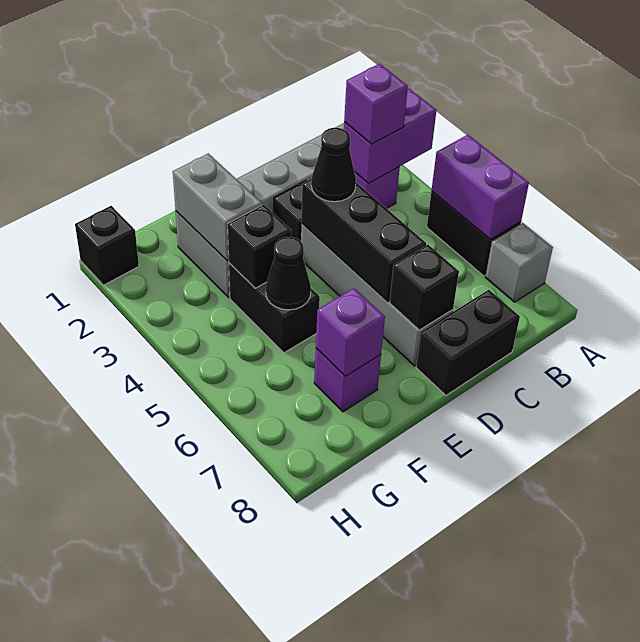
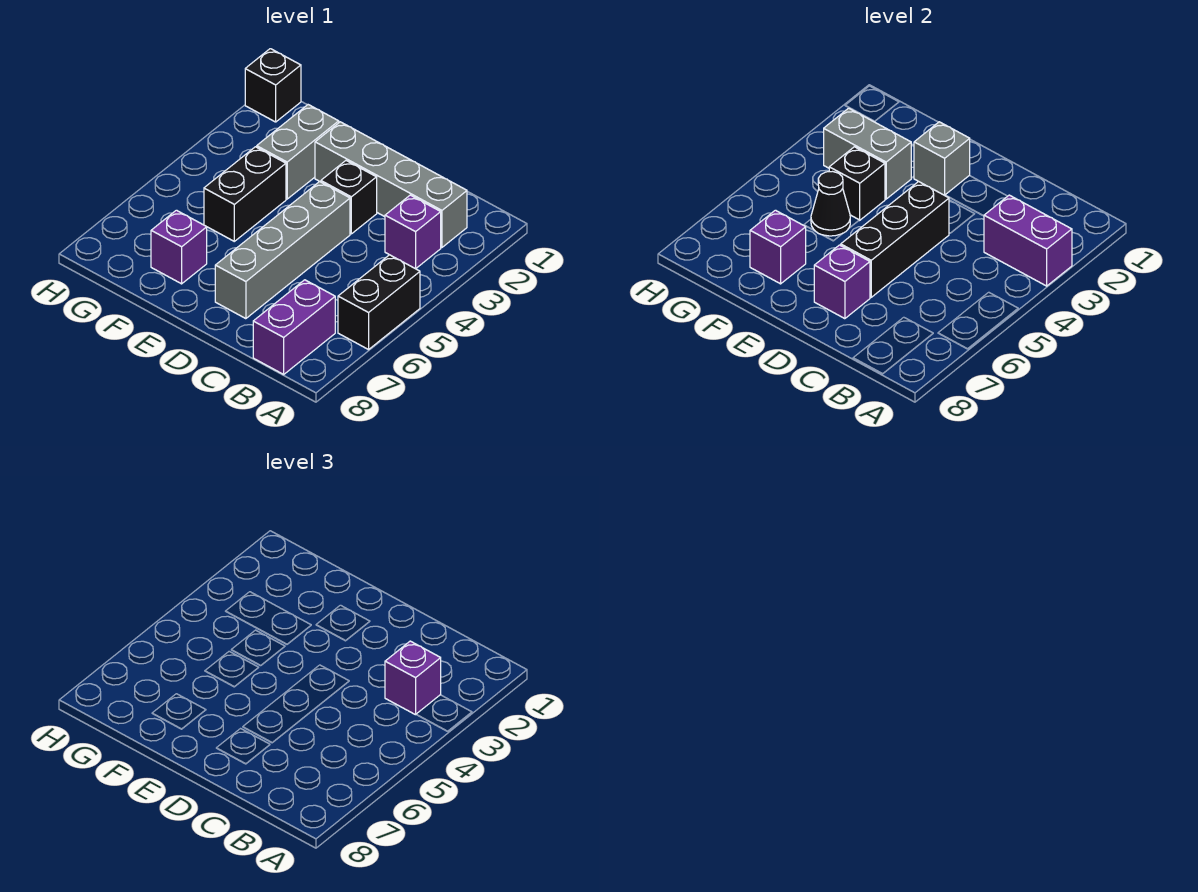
purple 1x2 brick [432,135,529,240] -> purple 1x2 brick moved to [253,280,335,374]
grey 1x1 brick [485,223,553,302] -> grey 1x1 brick moved to [914,122,970,195]
black 1x2 brick [416,290,520,395] -> none
black 1x1 cone [311,127,356,202] -> none
black 1x1 brick [389,245,459,330] -> purple 1x1 brick [814,245,870,319]
grey 1x2 brick [173,153,262,261] -> grey 1x2 brick turned to [824,108,911,199]

